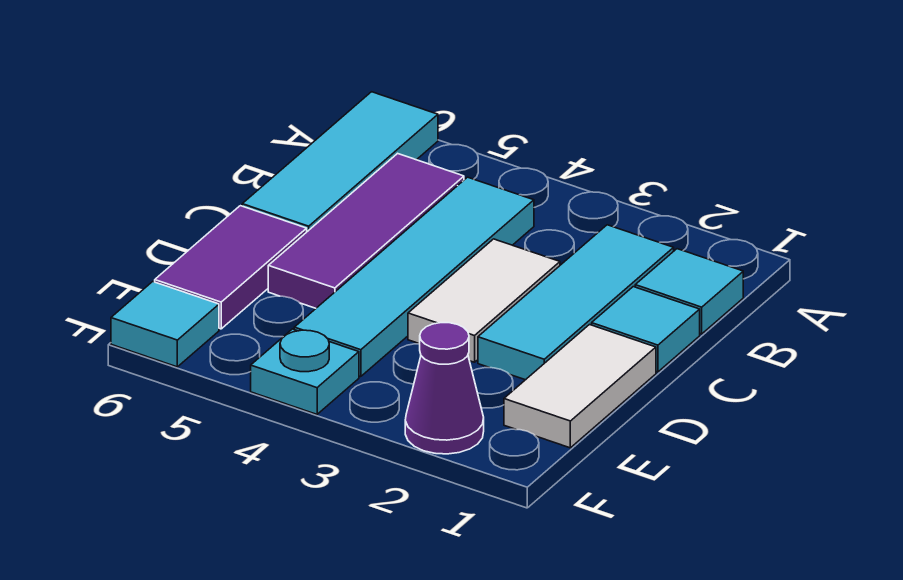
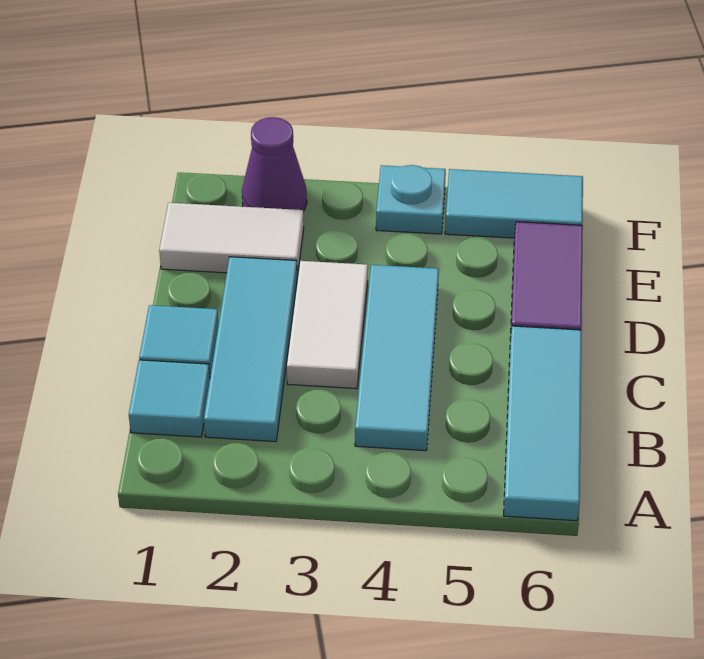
cyan 1x4 tile [294,177,534,377] -> cyan 1x3 tile [355,265,439,451]
purple 1x3 tile [268,153,464,308] -> none
white 1x2 tile [504,325,656,448] -> white 1x2 tile turned to [159,203,304,277]
cyan 1x1 tile [111,282,219,367] -> cyan 1x2 tile [445,169,583,238]

